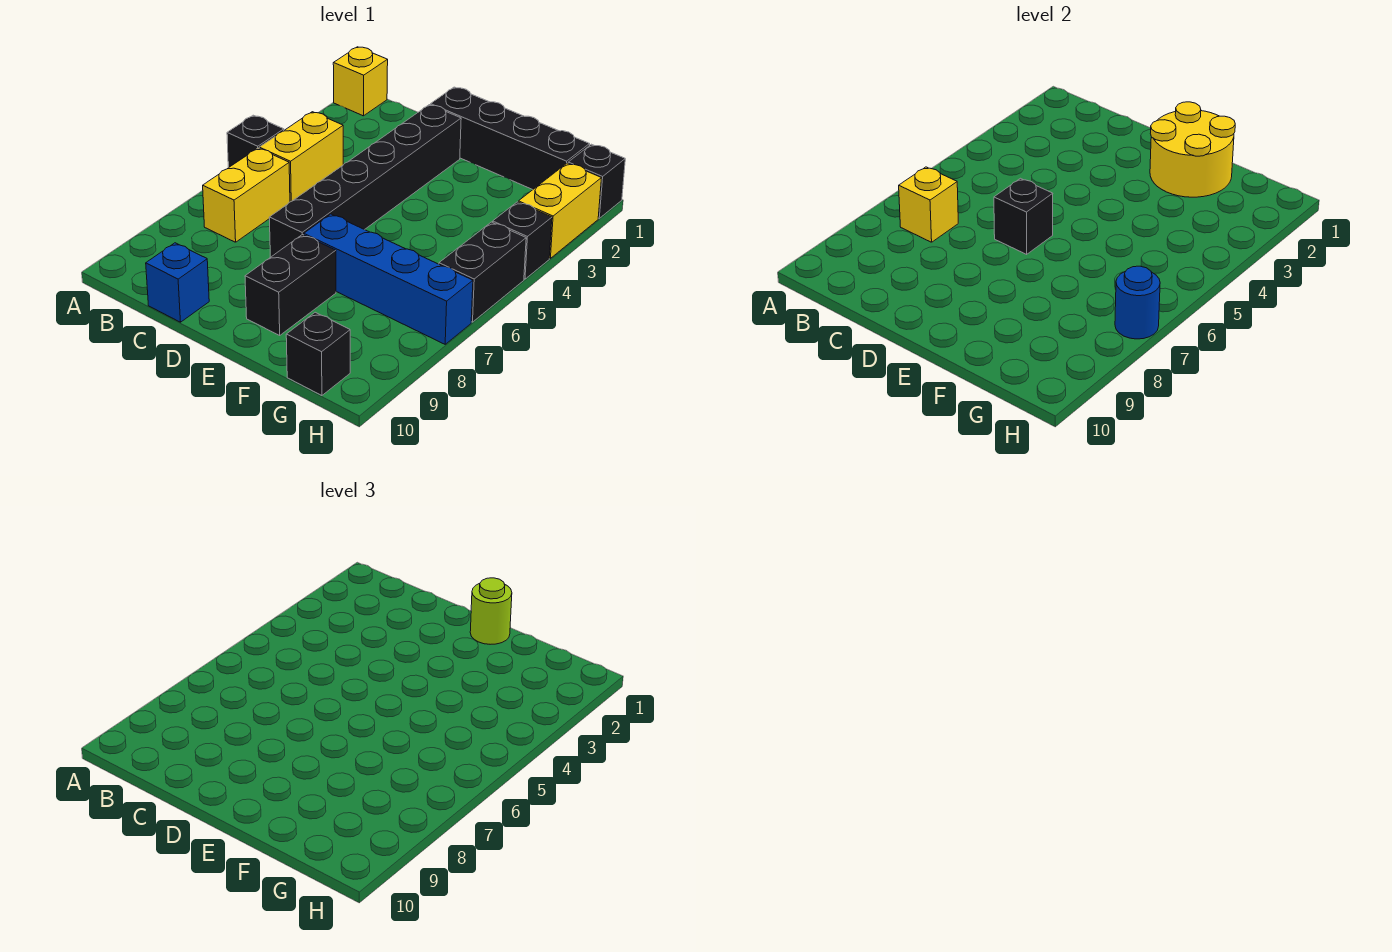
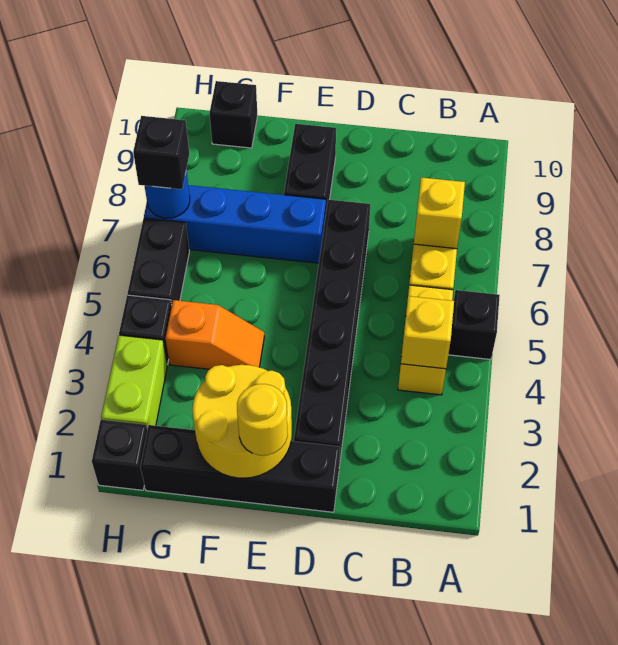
yellow 1x1 brick [333,47,388,116] -> yellow 1x1 brick moved to [401,296,454,369]
blue 1x1 brick [146,243,209,322] -> none
black 1x1 brick [994,178,1053,254] -> black 1x1 brick moved to [133,116,189,189]
lime 1x1 round brick [470,578,512,644] -> yellow 1x1 round brick [237,384,288,455]
none -> orange 1x2 slope [166,300,264,369]
yellow 1x2 brick [518,163,601,258] -> lime 1x2 brick [101,335,167,430]

